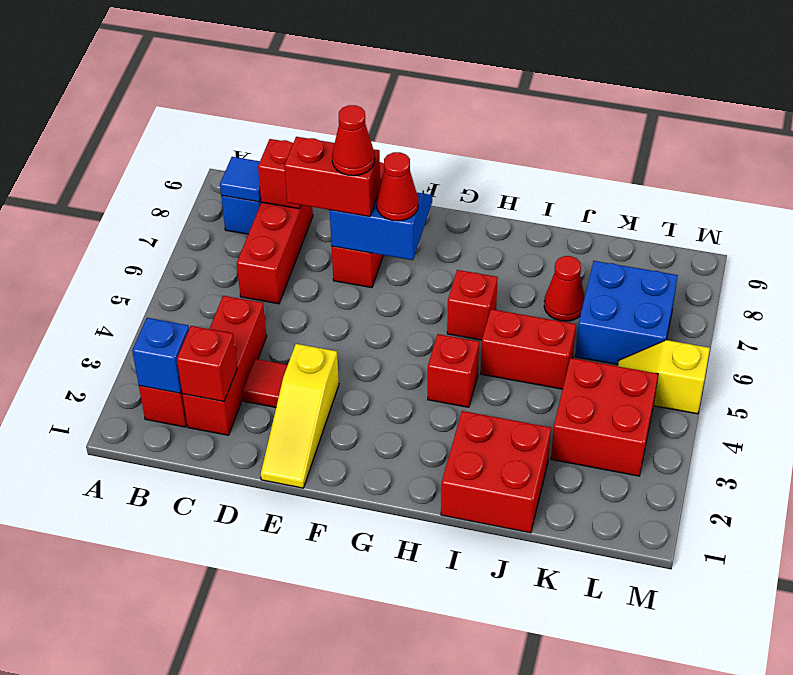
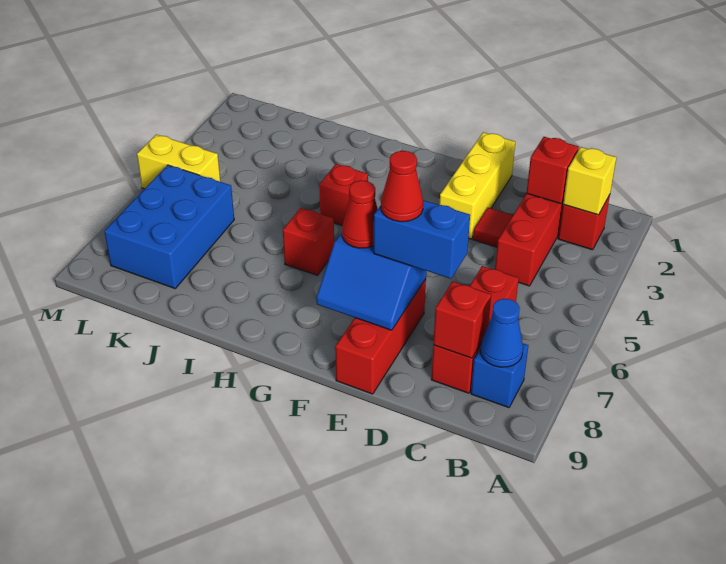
blue 1x1 brick [132,318,189,393] -> yellow 1x1 brick [563,147,616,215]
blue 1x1 tile [220,157,261,202] -> blue 1x1 cone [480,299,523,367]
red 1x2 brick [284,137,380,217] -> blue 1x2 brick [374,200,470,279]
yellow 1x3 slope [261,344,339,488] -> yellow 1x3 brick [440,132,515,239]
red 2x2 brick [441,411,551,533] -> none
red 1x2 brick [481,309,576,389] -> none
red 1x1 cone [544,256,585,321] -> none
red 2x2 brick [551,358,658,476] -> none
blue 2x2 brick [575,261,678,365] -> blue 2x3 brick [104,165,234,288]
yellow 1x2 slope [618,340,710,414] -> yellow 1x2 brick [137,135,220,189]

